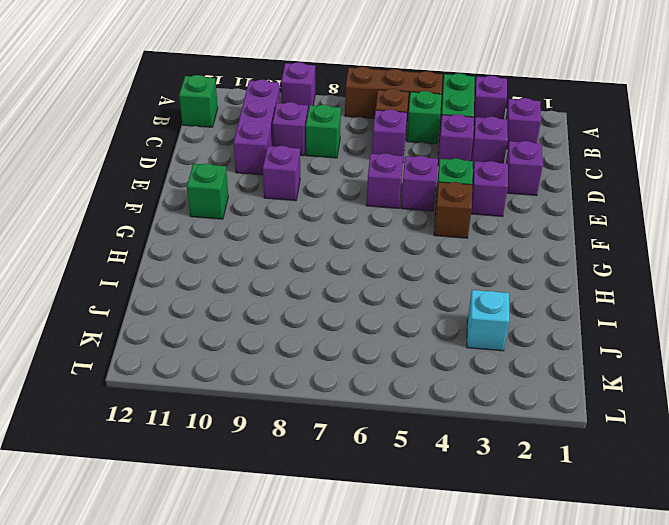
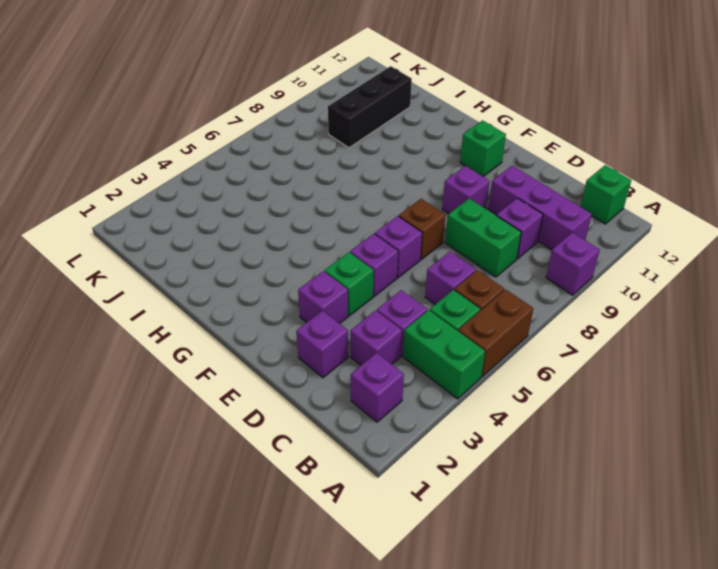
purple 1x1 brick [474,76,507,124] -> none
brown 1x3 brick [345,67,443,121] -> brown 1x2 brick [458,289,533,377]
green 1x1 brick [306,105,341,158] -> green 1x2 brick [445,198,521,277]
brown 1x1 brick [434,182,472,238] -> brown 1x1 brick moved to [399,199,445,259]
cyan 1x1 brick [467,290,509,351] -> none
none -> black 1x3 brick [328,66,412,148]

